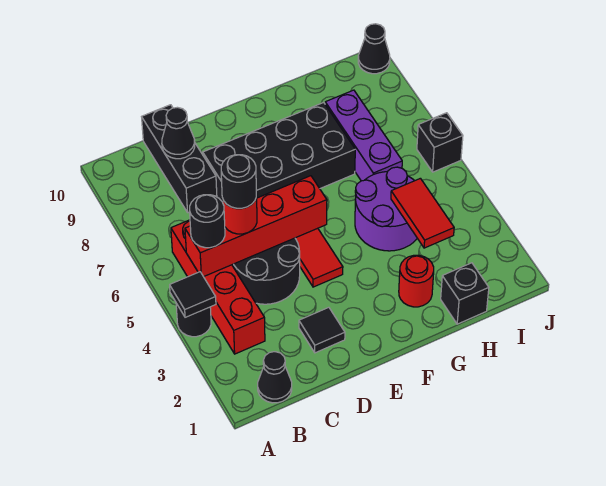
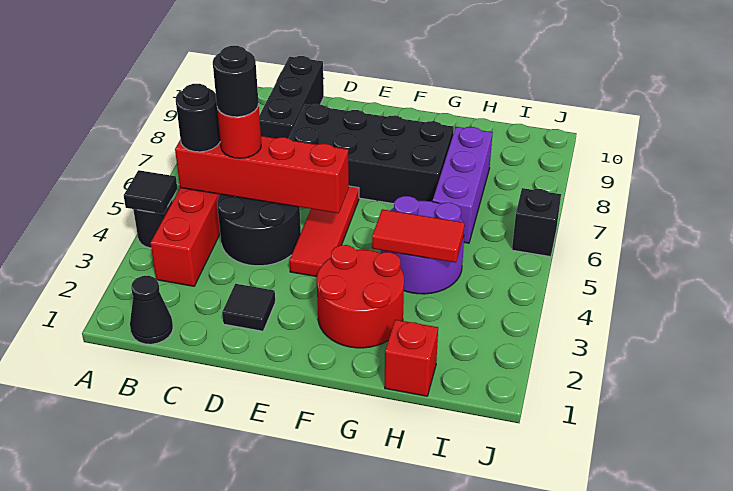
black 1x1 cone [162,107,195,159] -> none
red 1x1 round brick [399,255,434,307] -> red 2x2 round brick [317,245,404,348]
black 1x1 brick [441,263,489,324] -> red 1x1 brick [385,320,438,396]
red 1x2 tile [391,178,454,248] -> red 1x2 tile turned to [372,209,465,263]
black 1x1 cone [358,24,390,74] -> none

